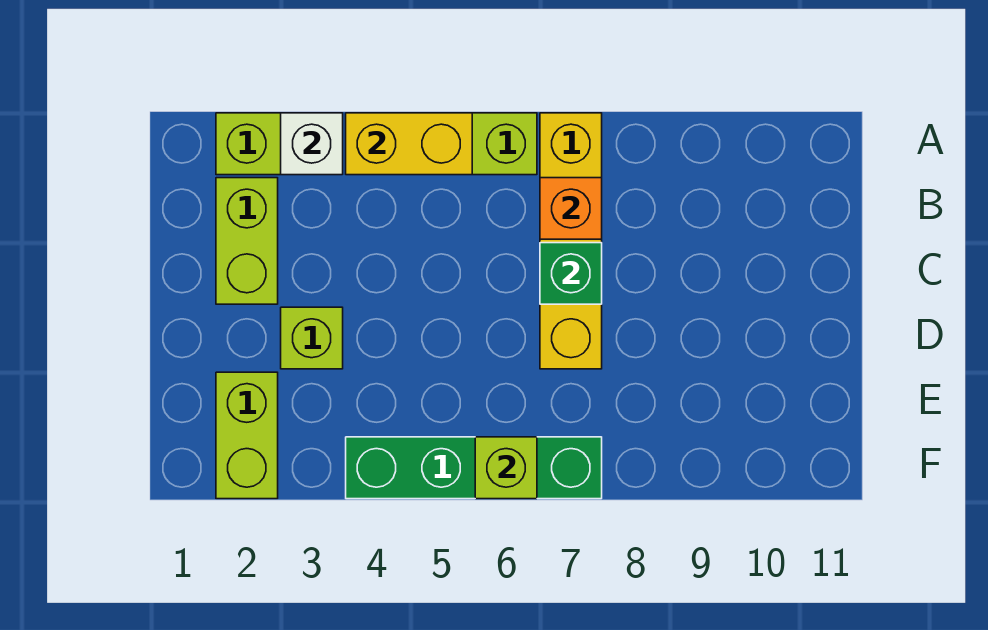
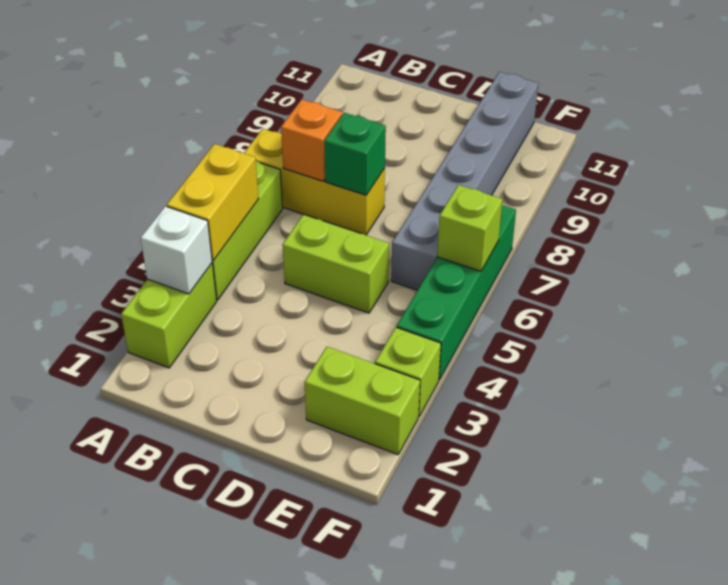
yellow 1x4 brick [540,113,602,369] -> yellow 1x3 brick [244,129,385,235]
lime 1x2 brick [216,178,278,304] -> lime 1x2 brick moved to [282,214,389,313]
lime 1x1 brick [281,307,343,369] -> lime 1x1 brick moved to [375,327,441,416]
none -> grey 1x6 brick [391,72,538,290]

